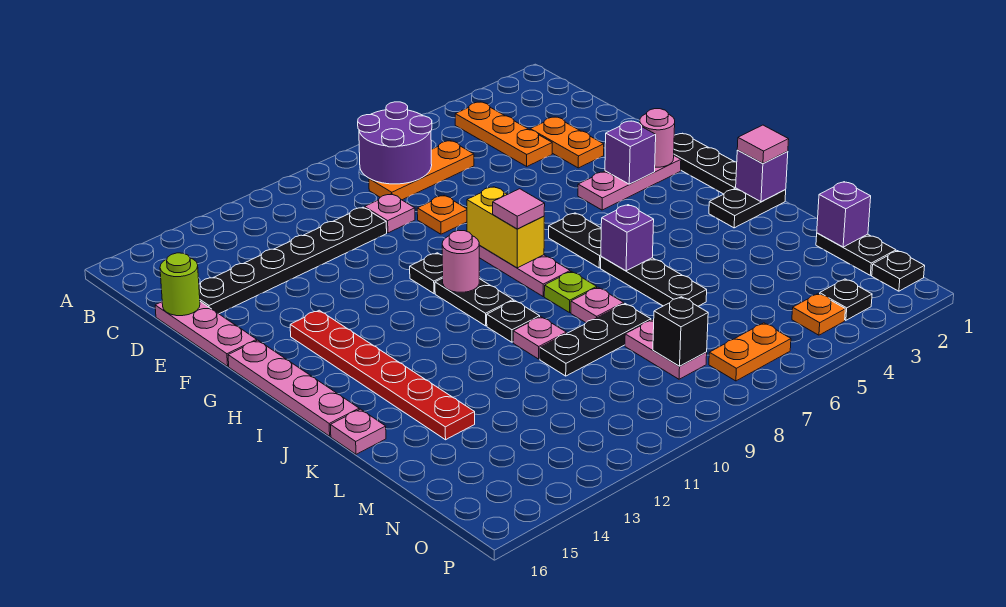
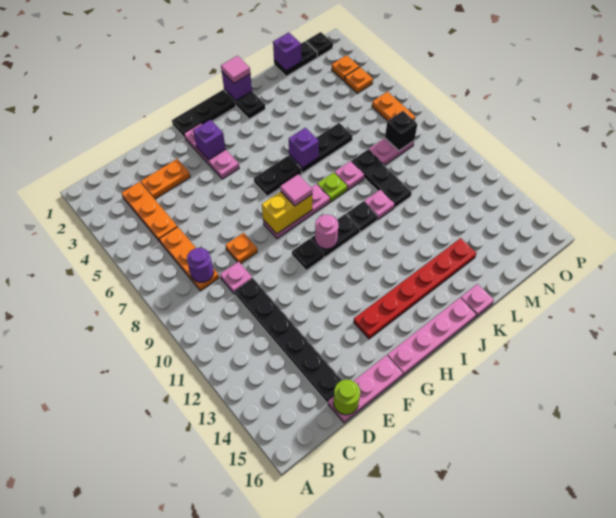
orange 1x3 plate [455,102,552,166] -> orange 1x3 plate turned to [122,182,178,242]
purple 2x2 round brick [358,102,432,184] -> purple 1x1 round brick [187,248,214,282]
pink 1x1 round brick [640,109,675,167] -> none
black 1x1 plate [820,279,872,320] -> orange 1x1 plate [332,55,359,81]

